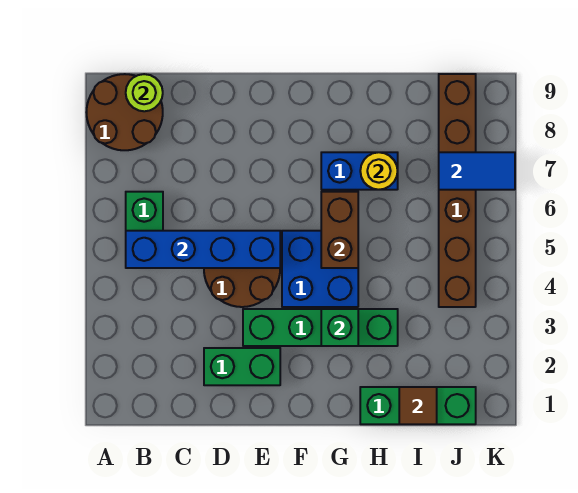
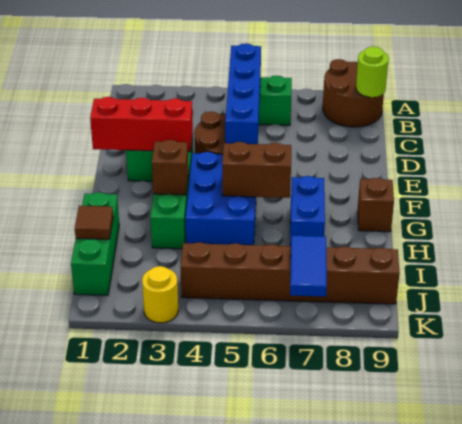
none -> red 1x3 brick [90,97,193,152]
blue 2x2 brick [282,231,358,307] -> blue 2x3 brick [185,152,256,245]
green 1x1 brick [321,309,358,346] -> brown 1x1 brick [152,140,188,195]
none -> brown 1x1 brick [358,178,394,232]
yellow 1x1 round brick [360,152,398,190] -> yellow 1x1 round brick moved to [142,266,178,323]

